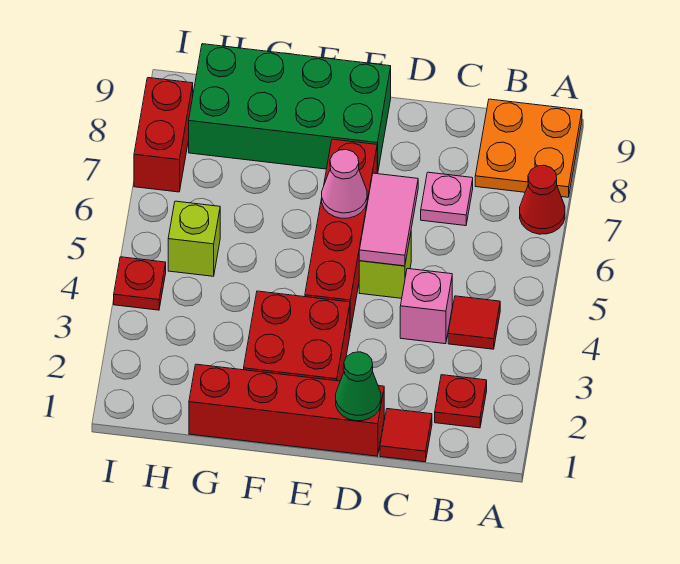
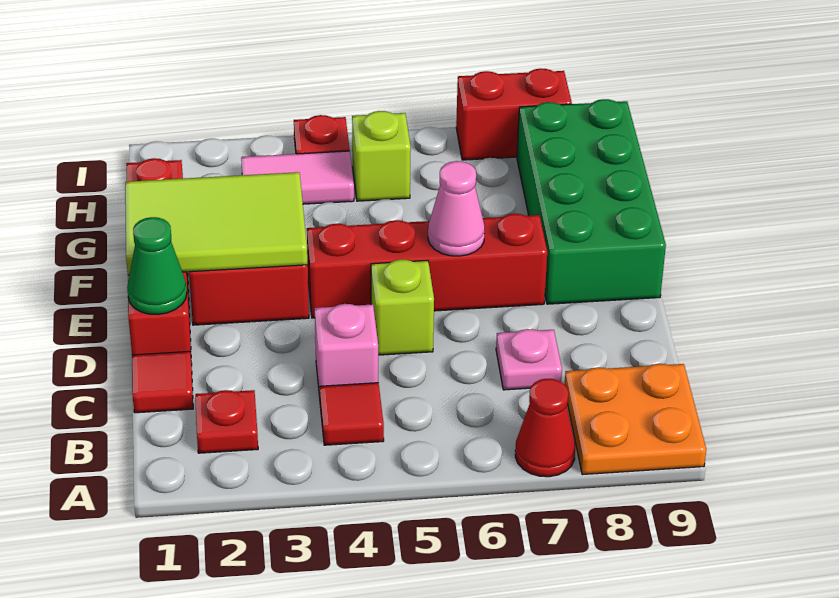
pink 1x2 tile [359,173,418,266] -> pink 1x2 tile moved to [241,151,354,204]
none -> lime 2x3 tile [125,172,307,275]

